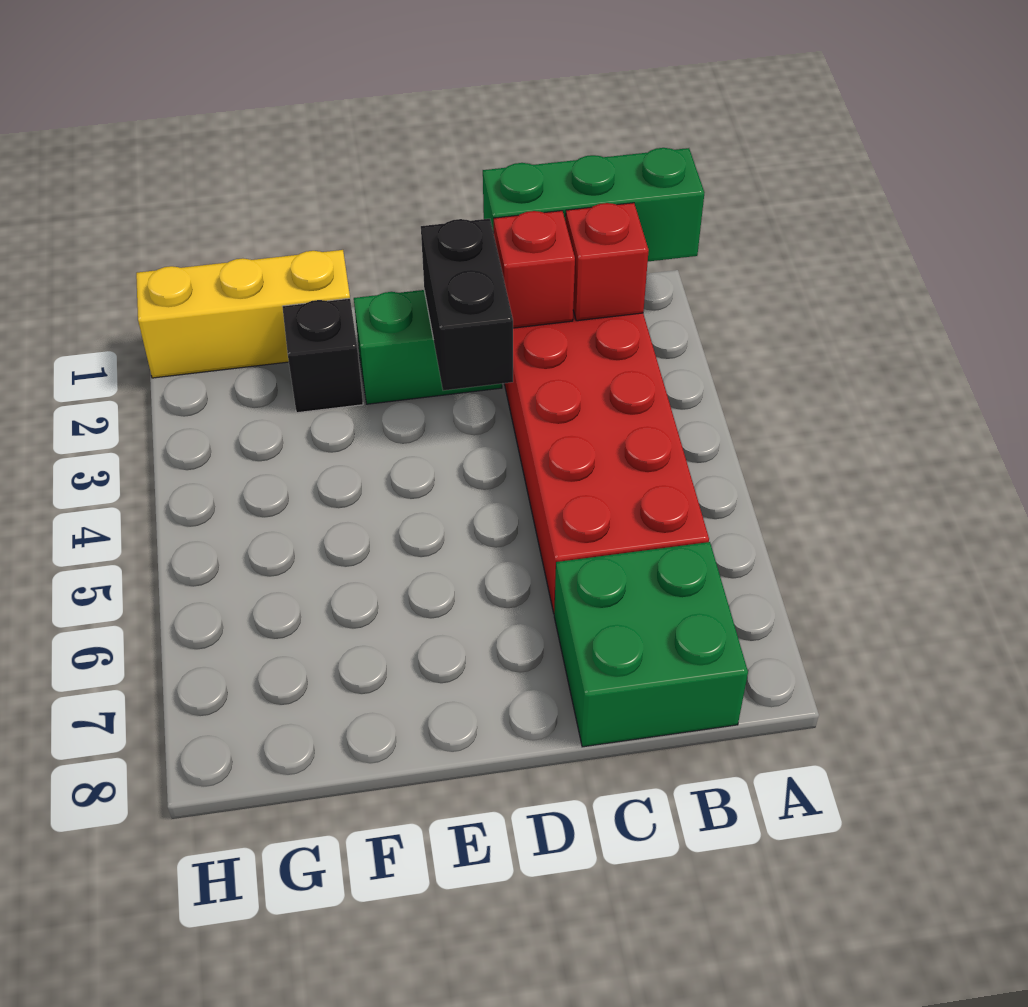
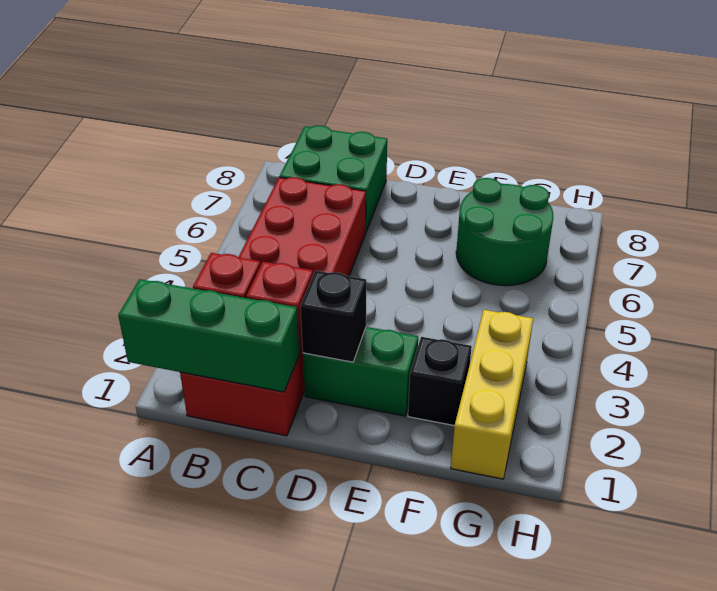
black 1x2 brick [421,219,513,391] -> black 1x1 brick [300,271,366,362]
yellow 1x3 brick [136,250,350,378] -> yellow 1x3 brick turned to [451,310,533,479]
none -> green 2x2 round brick [456,178,553,286]

